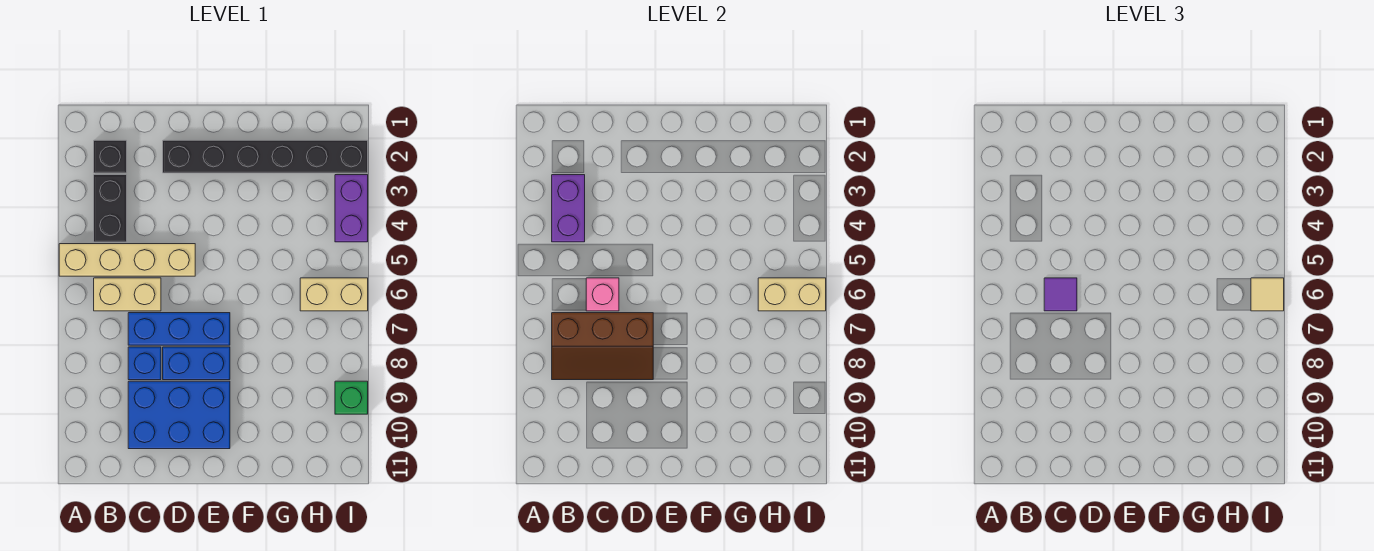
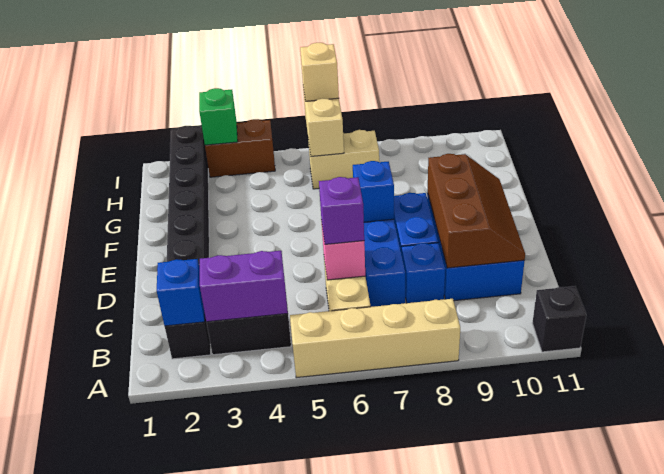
tan 1x4 brick [59,244,195,276] -> tan 1x4 brick turned to [290,299,460,378]
none -> black 1x1 brick [532,286,586,352]
none -> blue 1x1 brick [157,259,204,326]
brown 2x3 slope [552,313,653,380] -> brown 2x3 slope moved to [428,154,525,268]
purple 1x1 tile [1044,278,1077,311] -> purple 1x1 brick [319,177,364,244]
none -> blue 1x1 brick [353,161,394,222]
tan 1x2 brick [300,278,368,311] -> tan 1x2 brick turned to [308,130,379,189]
purple 1x2 brick [335,175,368,242] -> brown 1x2 brick [205,119,275,177]
tan 1x1 tile [1251,278,1284,311] -> tan 1x1 brick [300,43,339,101]
green 1x1 brick [335,381,368,414] -> green 1x1 brick moved to [199,88,238,145]

